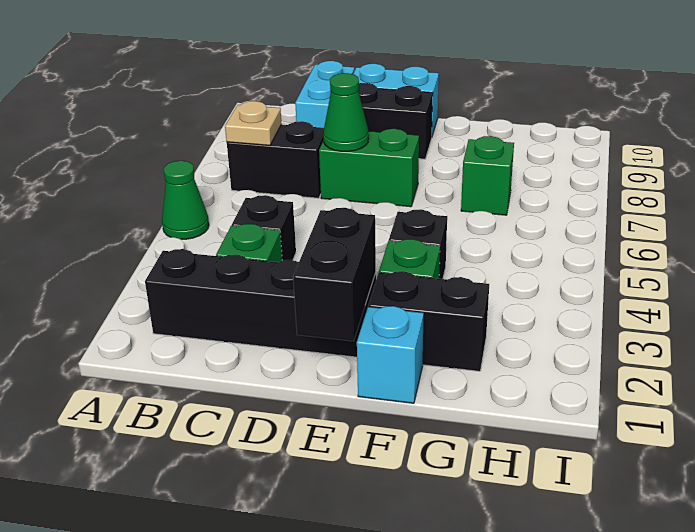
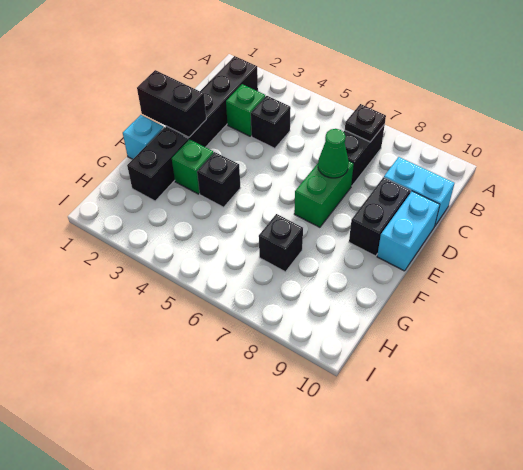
green 1x1 cone [162,161,209,239] -> none
tan 1x1 plate [225,101,282,145] -> black 1x1 plate [345,104,386,142]
green 1x1 brick [461,136,514,215] -> black 1x1 brick [259,214,303,272]

